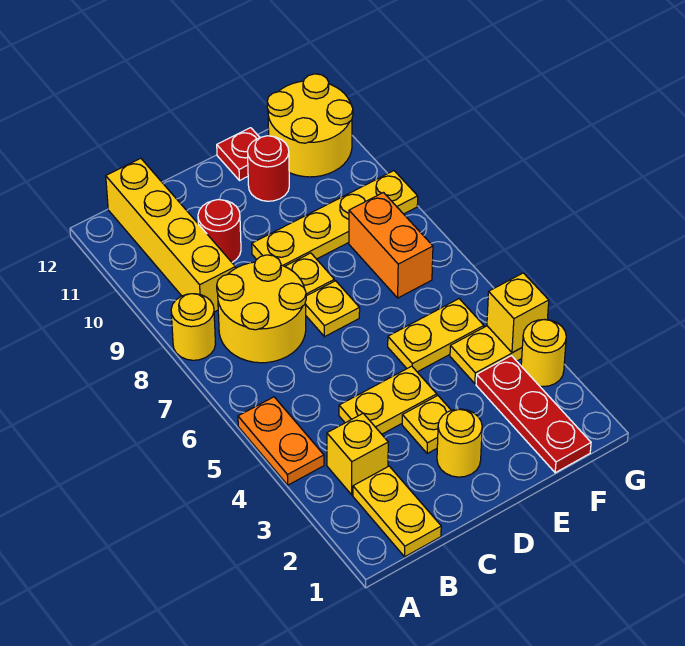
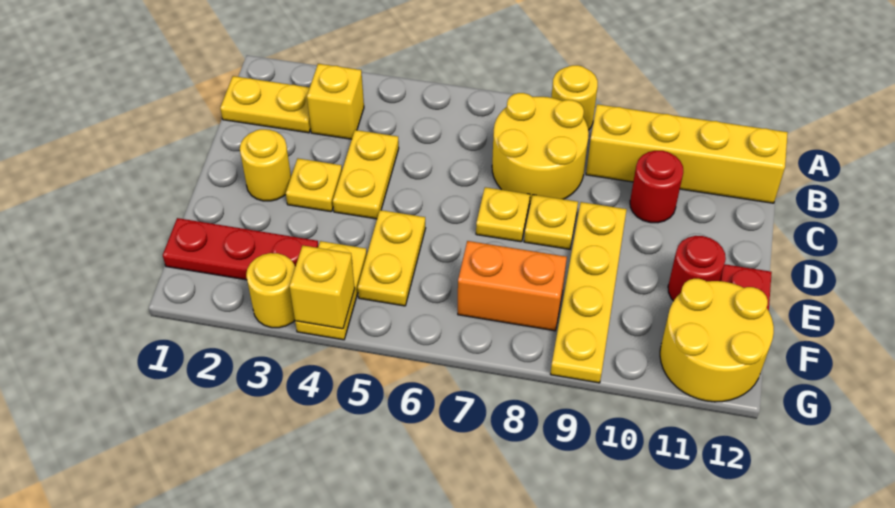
orange 1x2 plate [238,397,324,485] -> none

